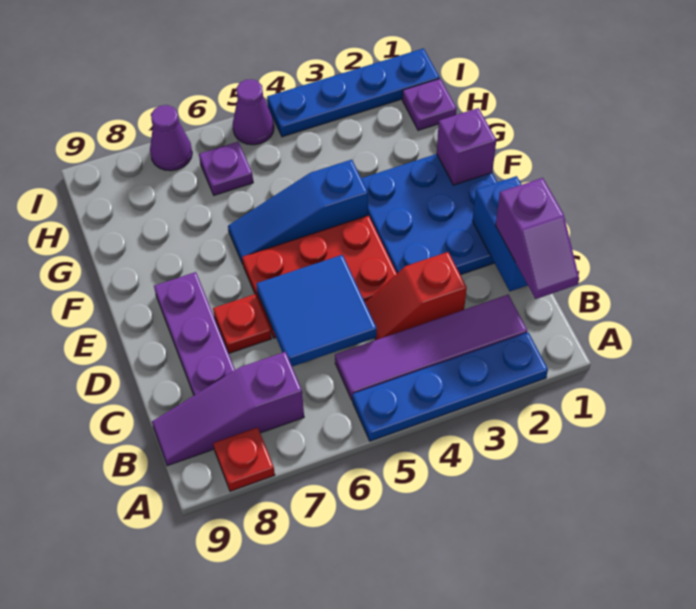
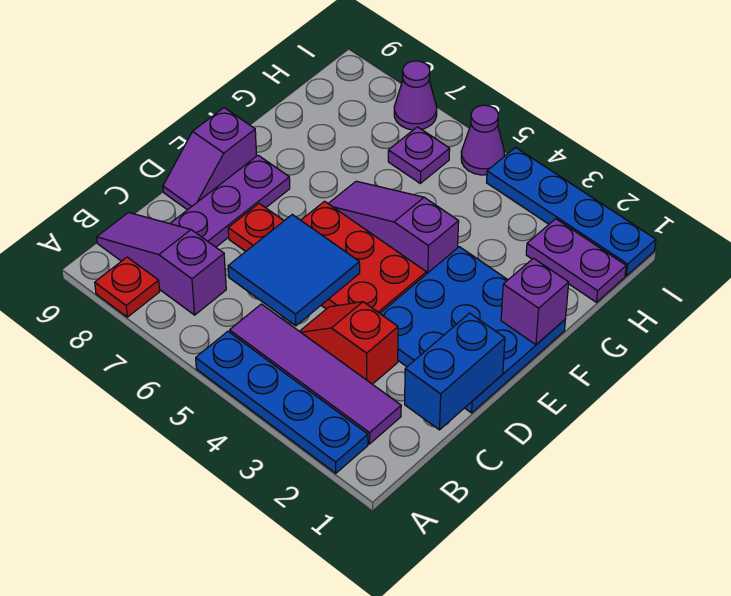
purple 1x2 slope [495,178,579,299] -> purple 1x2 slope moved to [163,108,257,210]
blue 1x3 slope [228,160,368,264] -> purple 1x3 slope [328,181,459,274]
purple 1x1 plate [402,79,457,130] -> purple 1x2 plate [526,219,626,302]

